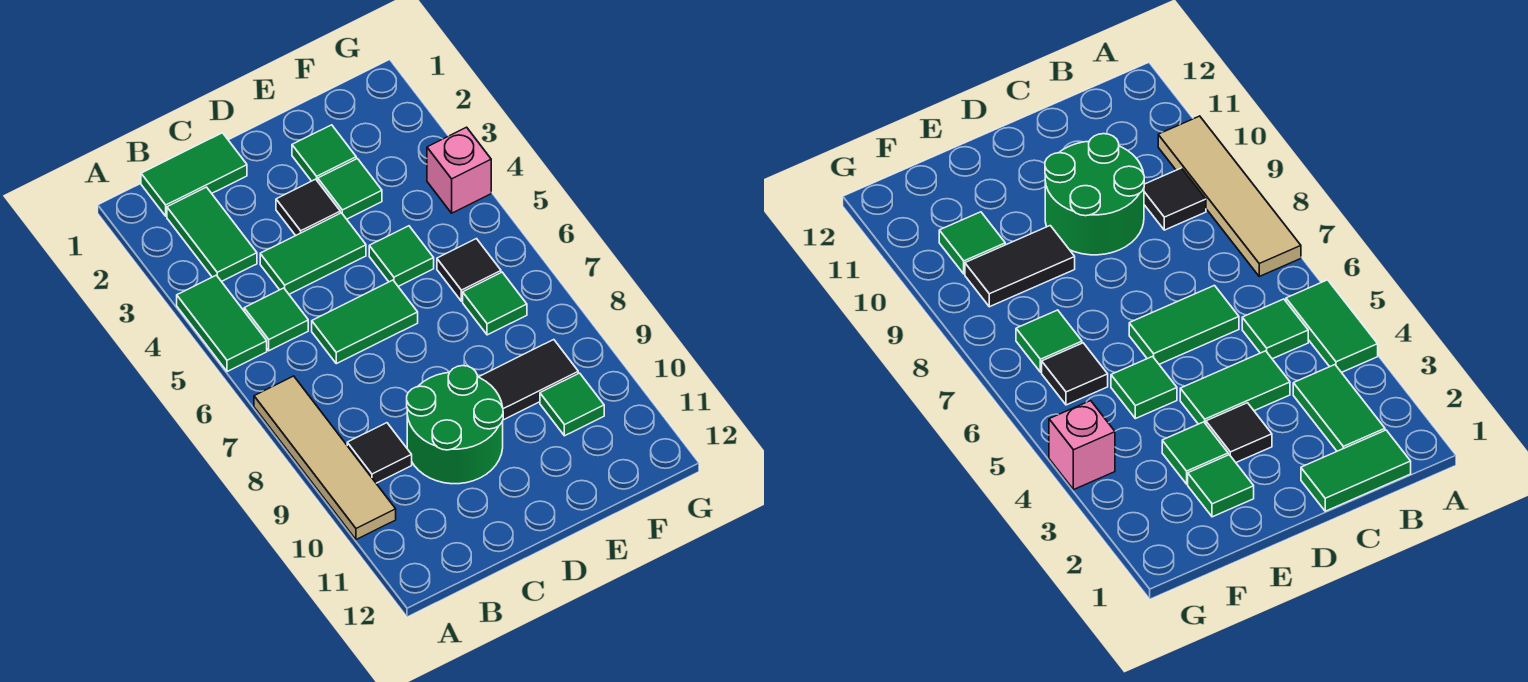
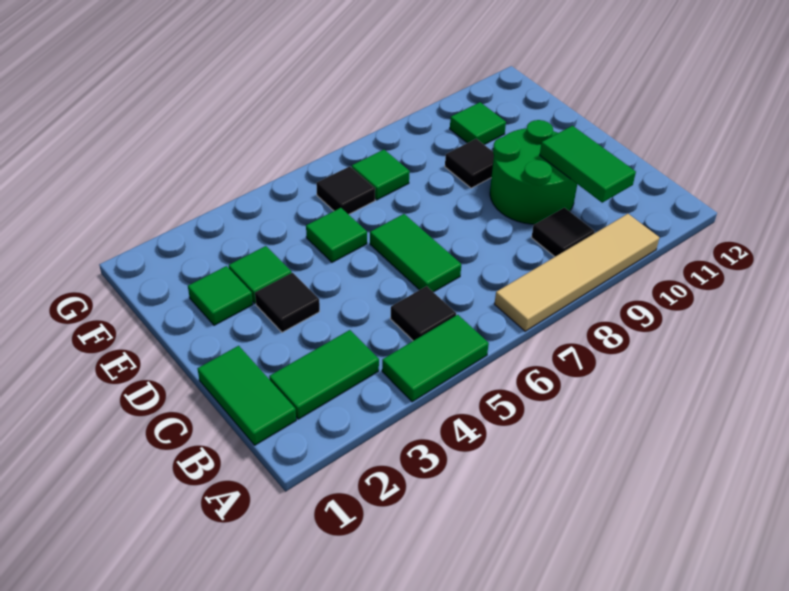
green 1x1 tile [244,288,308,351] -> black 1x1 tile [390,286,456,341]
green 1x2 tile [260,213,366,294] -> green 1x2 tile moved to [540,126,636,203]
black 1x2 tile [479,340,578,420] -> black 1x1 tile [445,139,494,188]
pink 1x1 brick [427,127,491,213] -> none

